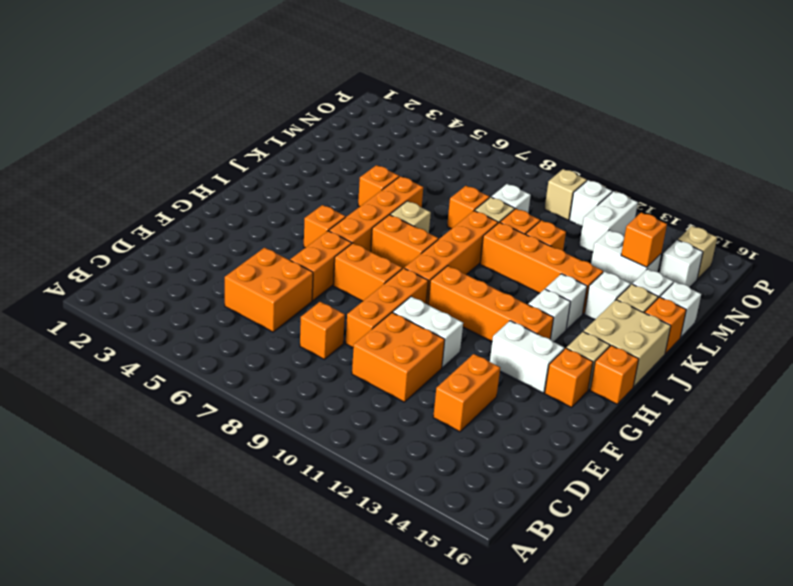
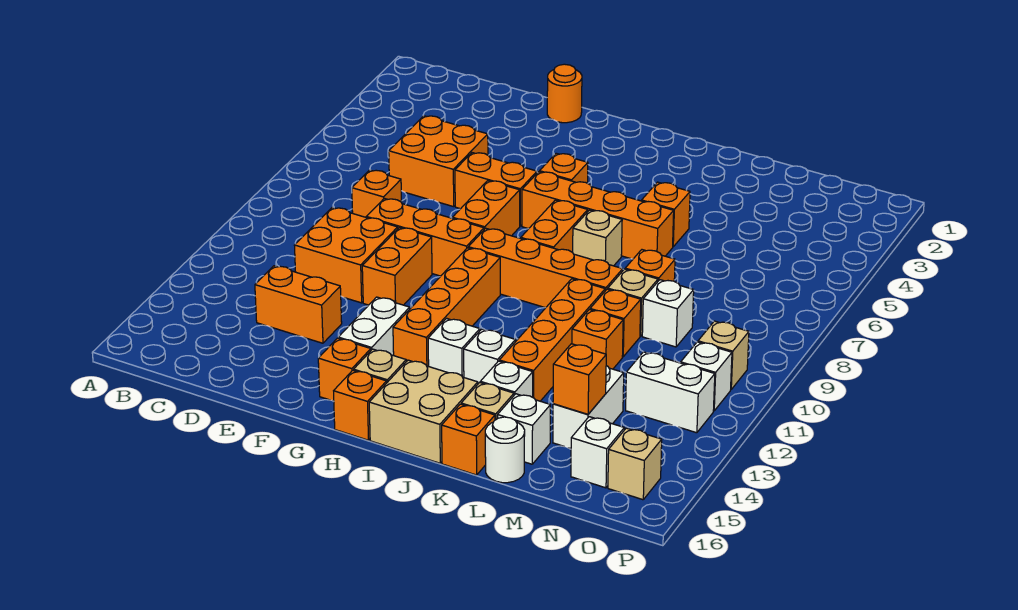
none -> orange 1x1 round brick [547,64,582,123]
white 1x2 brick [393,297,463,368] -> orange 1x2 brick [362,228,432,305]
white 1x1 brick [660,282,701,338] -> white 1x1 round brick [485,417,525,483]

